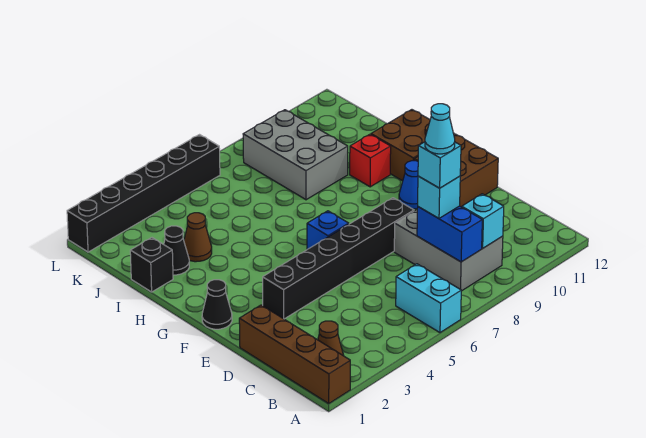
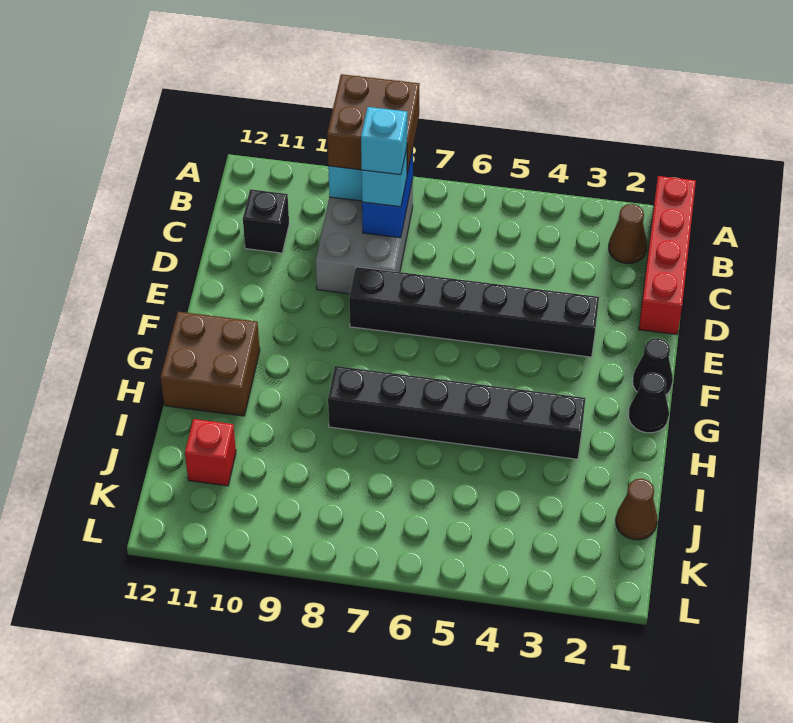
brown 1x4 brick [239,305,350,403] -> red 1x4 brick [639,176,696,334]
cyan 1x2 brick [396,264,461,333] -> none
cyan 1x1 cone [425,104,455,154] -> none
brown 2x2 brick [414,134,498,207] -> brown 2x2 brick moved to [327,74,420,174]
blue 1x1 brick [307,211,349,249] -> none
blue 1x1 cone [399,161,418,209] -> none
red 1x1 brick [350,134,391,187] -> red 1x1 brick moved to [185,419,236,486]
black 1x1 brick [130,238,173,292] -> black 1x1 brick moved to [243,189,289,253]
black 1x1 cone [164,226,189,275] -> black 1x1 cone moved to [629,372,669,433]
brown 1x1 cone [184,213,212,262] -> brown 1x1 cone moved to [616,479,657,540]
grey 2x3 brick [243,110,348,200] -> none
black 1x6 brick [67,135,220,252] -> black 1x6 brick moved to [328,366,586,459]

